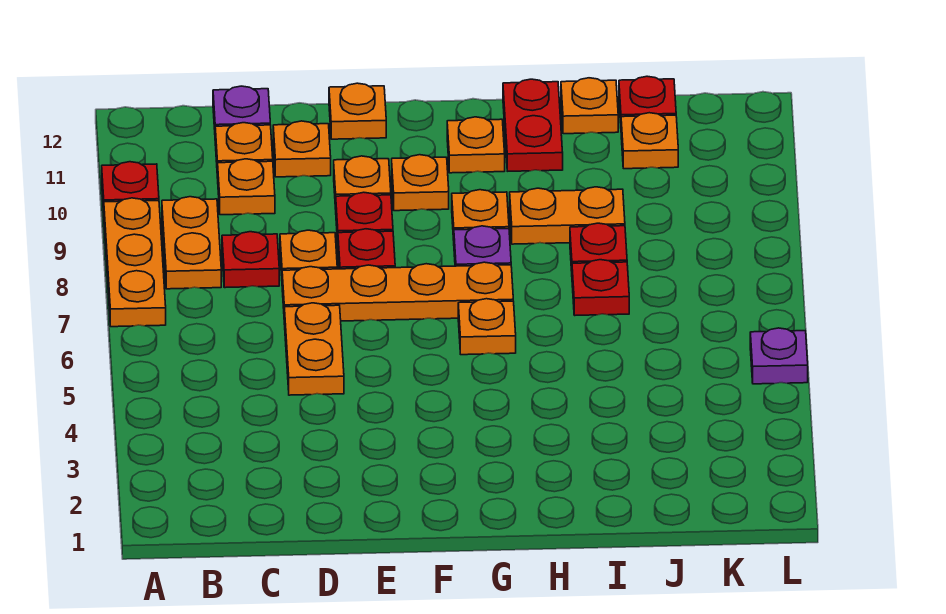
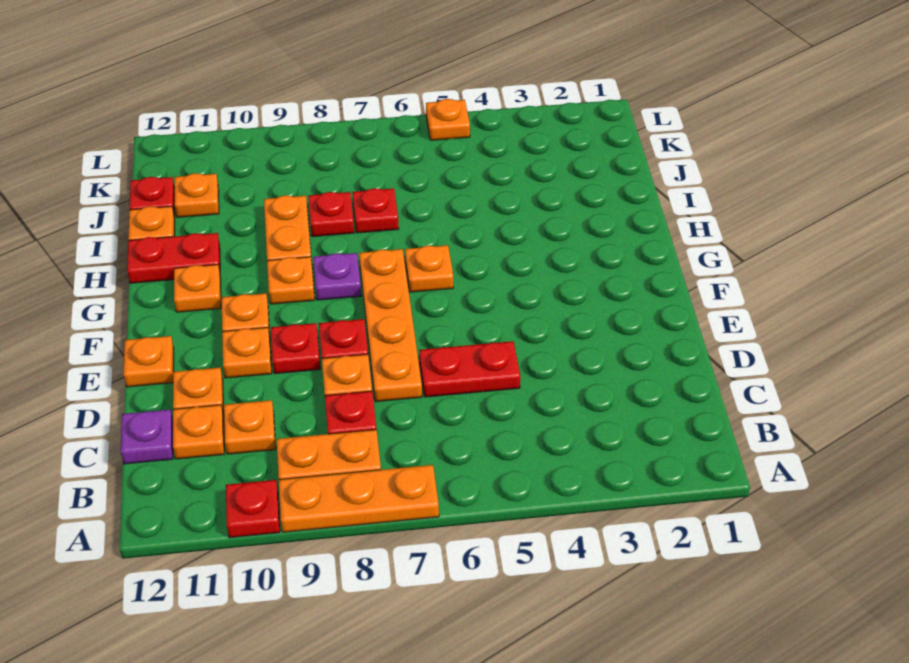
orange 1x2 plate [284,303,344,395] -> red 1x2 plate [419,341,520,397]
purple 1x1 plate [750,328,808,384] -> orange 1x1 plate [426,99,470,140]

